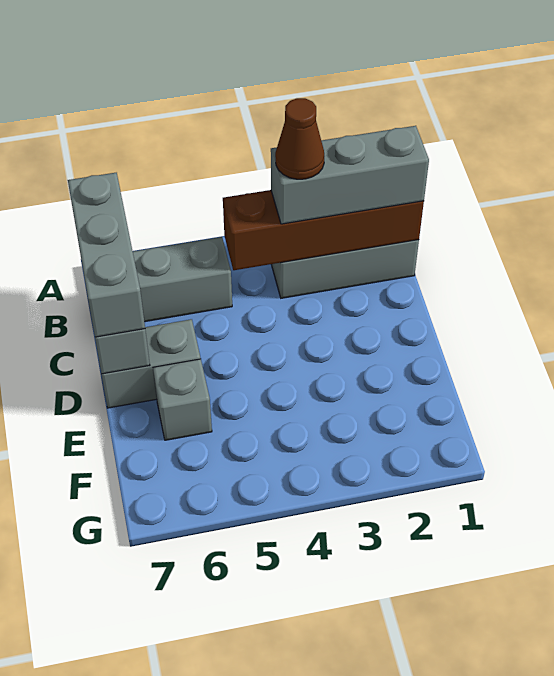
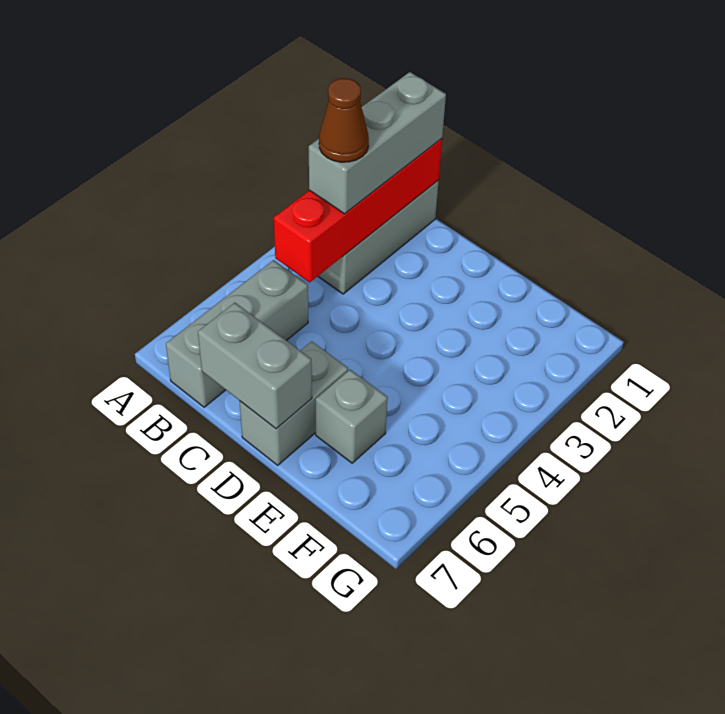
brown 1x4 brick [223,190,424,270] -> red 1x4 brick [274,139,442,282]
grey 1x3 brick [68,173,145,337] -> none

